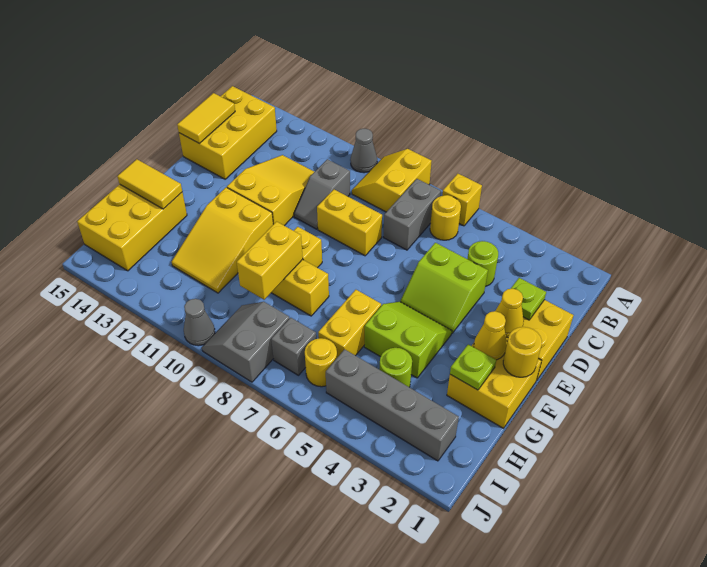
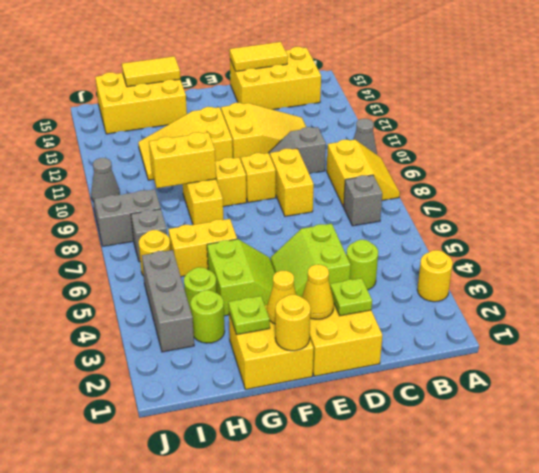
yellow 1x1 brick [442,174,482,226] -> yellow 1x1 brick moved to [241,153,276,202]
yellow 2x2 slope [352,149,432,212] -> yellow 2x2 slope turned to [327,140,400,207]
yellow 1x1 round brick [430,195,461,240] -> yellow 1x1 round brick moved to [417,250,453,302]
grey 1x2 brick [383,179,441,250] -> grey 1x1 brick [344,175,382,226]
yellow 1x2 tile [117,159,182,209] -> yellow 1x2 tile turned to [122,56,180,87]
none -> lime 1x1 round brick [191,290,225,343]
grey 1x4 brick [326,349,459,461] -> grey 1x3 brick [142,250,194,352]

